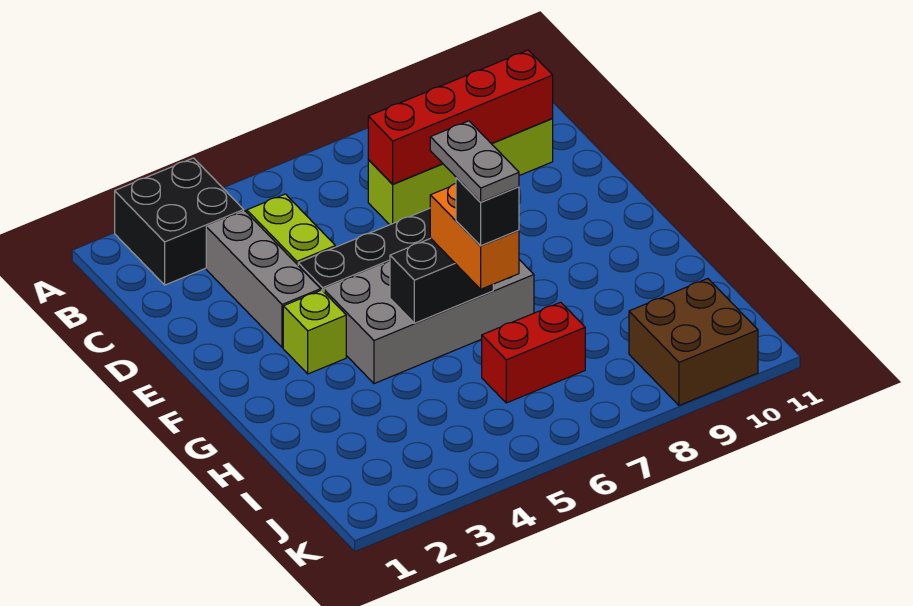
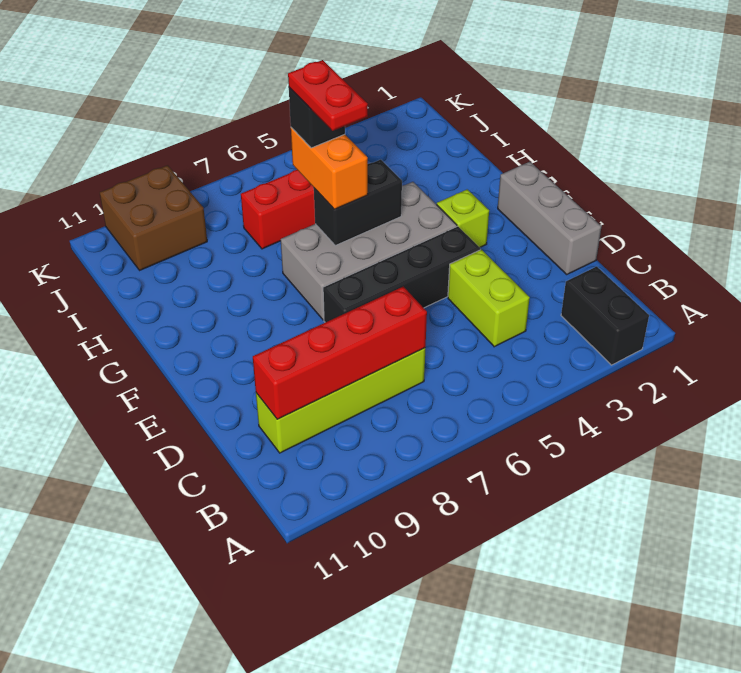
black 2x2 brick [115,158,244,285] -> black 1x2 brick [561,266,649,365]
grey 1x3 brick [206,211,321,348] -> grey 1x3 brick moved to [498,162,601,274]
grey 1x2 plate [430,121,519,202] -> red 1x2 plate [288,60,368,131]

